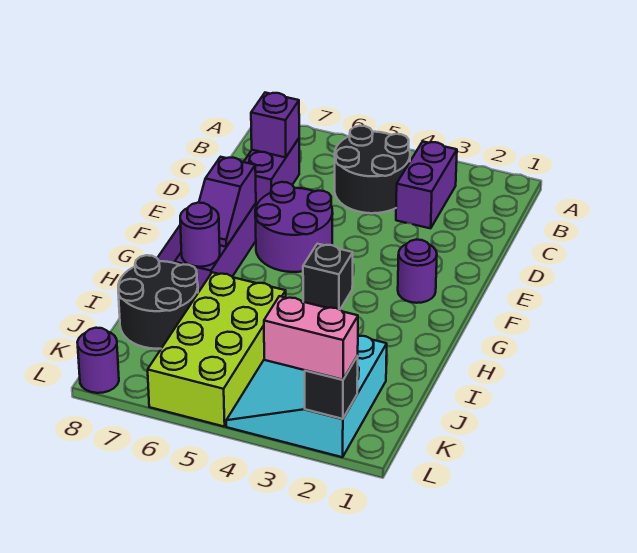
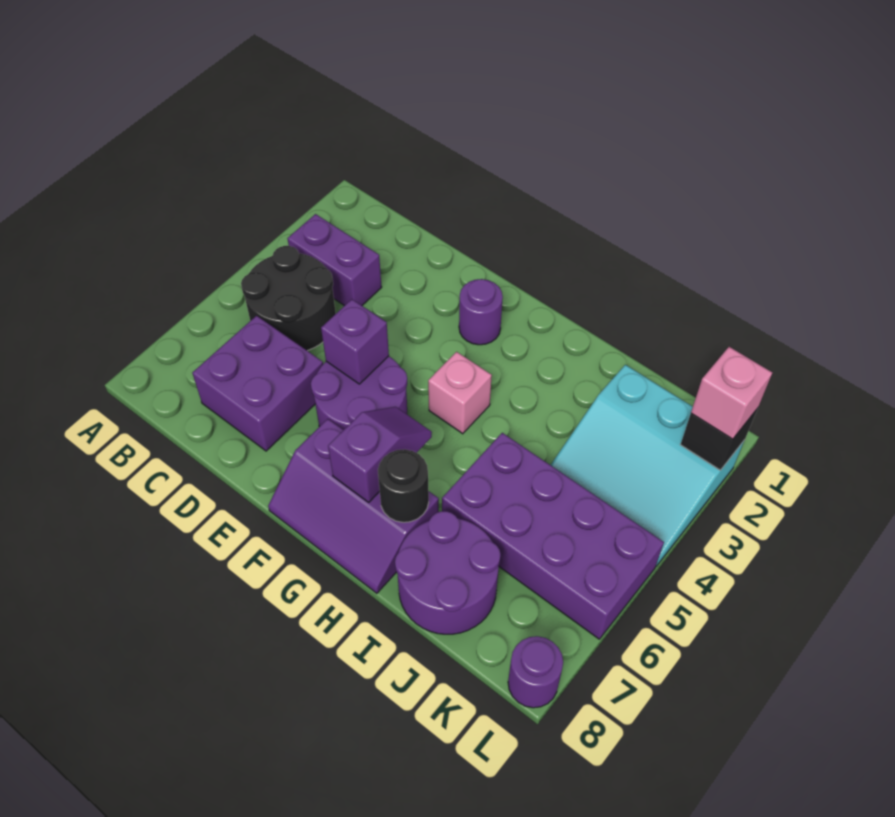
purple 1x2 brick [244,139,299,206] -> purple 2x2 brick [192,316,323,451]
purple 1x1 brick [251,93,299,157] -> purple 1x1 brick moved to [321,299,389,384]
purple 1x2 slope [199,157,256,247] -> purple 1x2 slope turned to [328,407,432,502]
black 1x1 brick [303,244,353,310] -> pink 1x1 brick [428,352,492,434]
purple 1x1 round brick [180,203,220,267] -> black 1x1 round brick [378,449,429,522]
lime 2x4 brick [148,272,286,427] -> purple 2x4 brick [442,433,664,639]
black 2x2 round brick [118,255,198,349] -> purple 2x2 round brick [395,511,501,634]
pink 1x2 brick [264,296,358,380] -> pink 1x1 brick [691,347,772,439]

